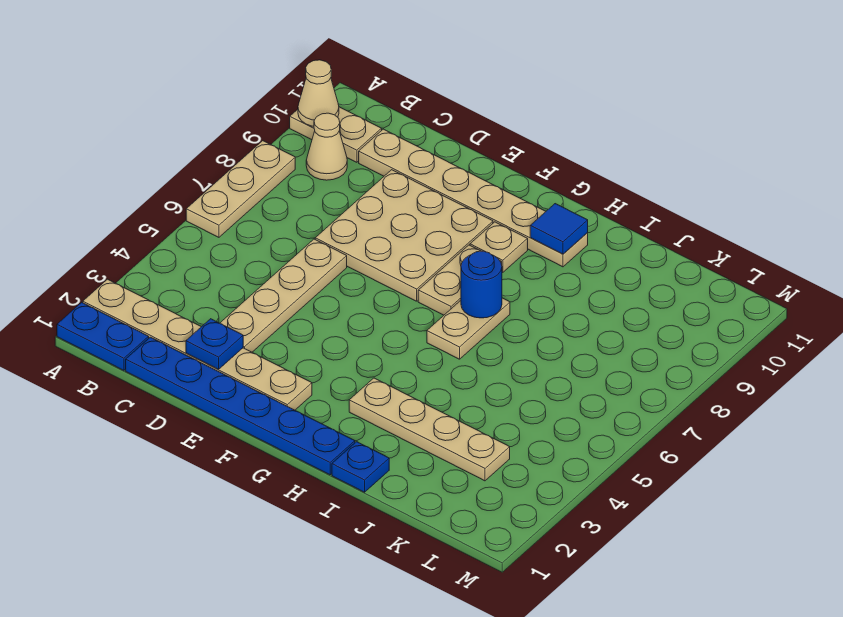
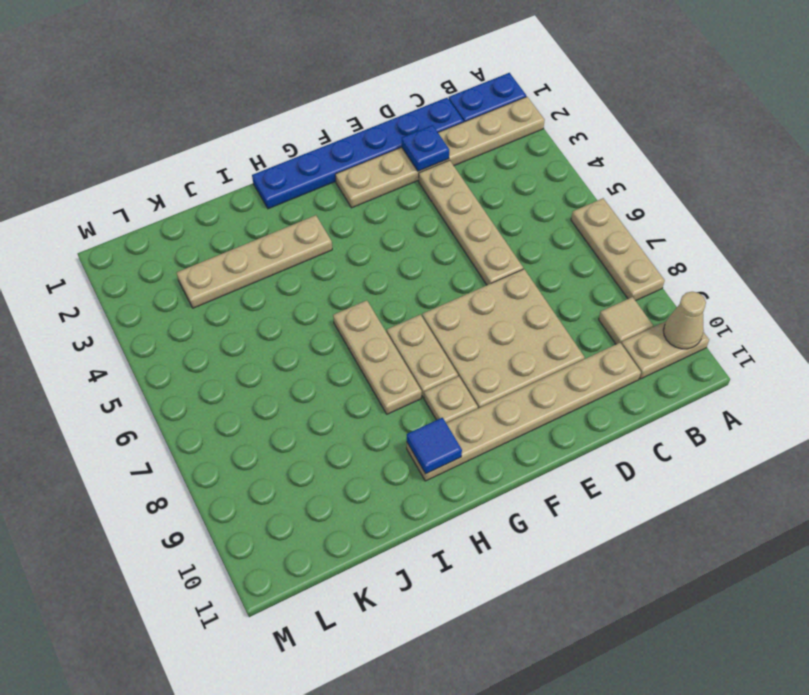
tan 1x1 cone [306,113,347,180] -> tan 1x1 tile [599,297,653,344]
tan 1x2 plate [427,298,510,359] -> tan 1x3 plate [333,300,422,414]
blue 1x1 round brick [461,251,502,318] -> none
blue 1x1 plate [332,442,389,492] -> none

